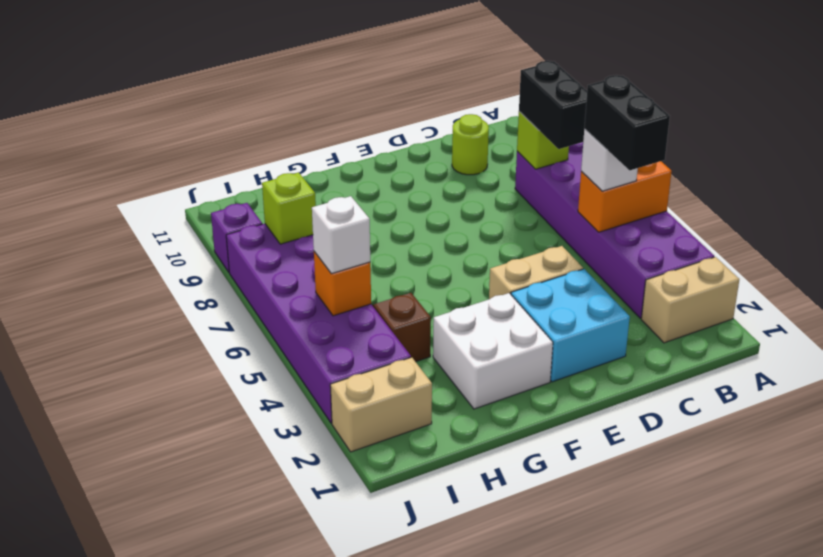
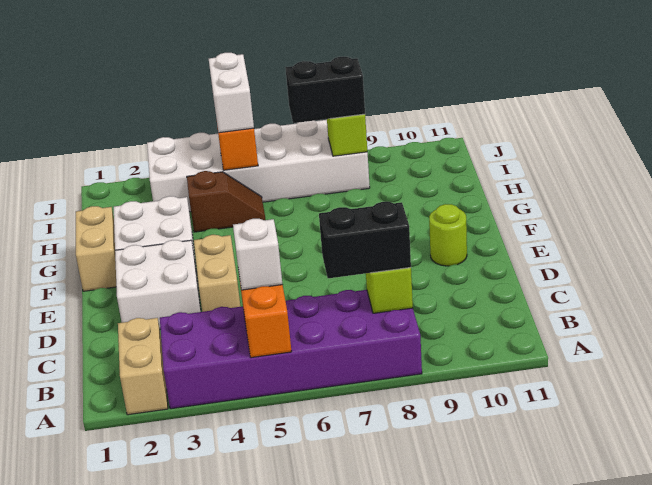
black 1x2 brick [584,75,670,170] -> black 1x2 brick moved to [285,57,365,123]
lime 1x1 round brick [452,114,489,175] -> lime 1x1 round brick moved to [429,204,467,266]
cyan 2x2 brick [511,269,630,382] -> white 2x2 brick [115,240,201,329]
tan 1x2 brick [330,357,432,452] -> tan 1x2 brick moved to [76,206,116,291]
purple 2x6 brick [226,224,411,423] -> white 2x6 brick [147,120,370,212]
white 1x1 brick [312,196,370,274] -> white 1x2 brick [209,53,254,133]
purple 1x1 brick [211,203,262,272] -> none

